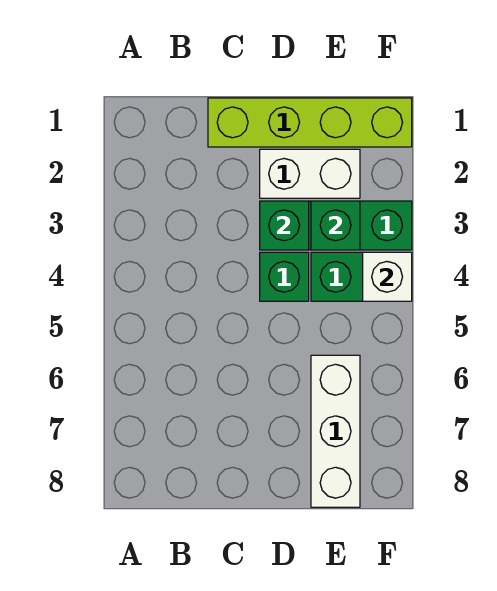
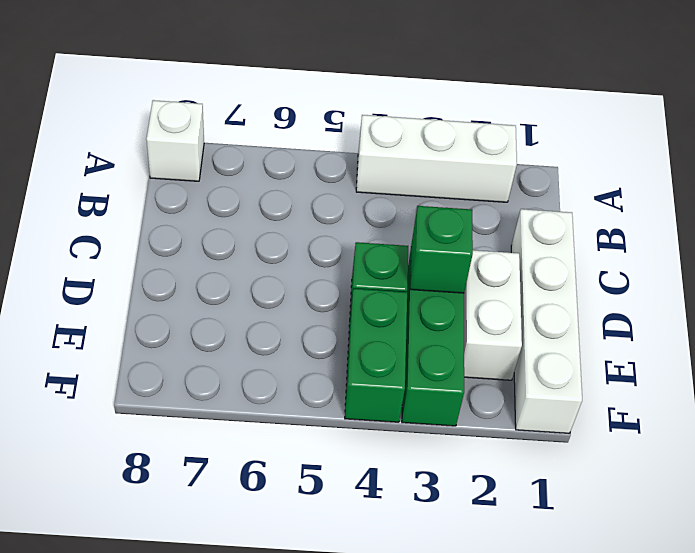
lime 1x4 brick [208,98,412,147] -> white 1x4 brick [511,209,582,433]
green 1x1 brick [311,201,360,250] -> none
white 1x3 brick [311,355,360,507] -> white 1x3 brick moved to [356,115,517,202]
white 1x1 brick [363,252,412,301] -> white 1x1 brick moved to [146,100,204,181]

